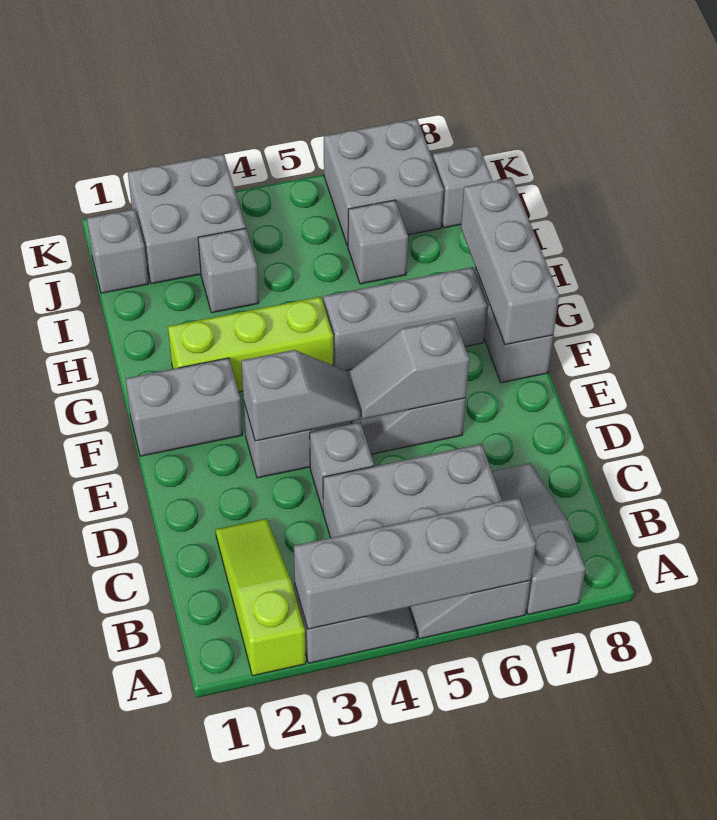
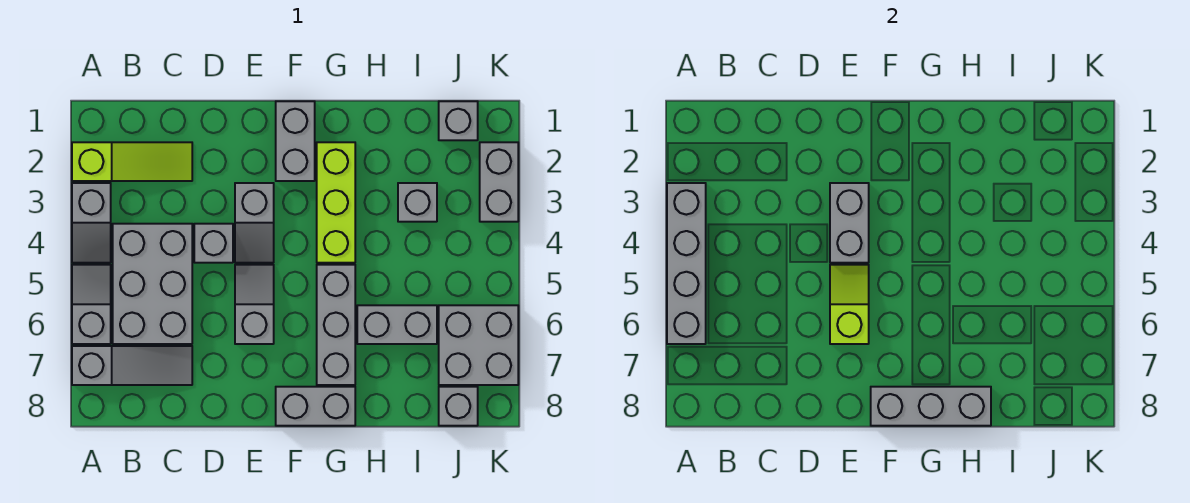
grey 1x2 slope [241,350,360,441] -> grey 1x2 brick [830,183,869,263]
grey 1x2 slope [350,318,469,419] -> lime 1x2 slope [830,265,869,344]
grey 1x1 brick [348,200,408,284] -> grey 1x2 brick [357,305,437,344]
grey 2x2 brick [128,154,246,284] -> grey 1x2 brick [480,142,518,222]

